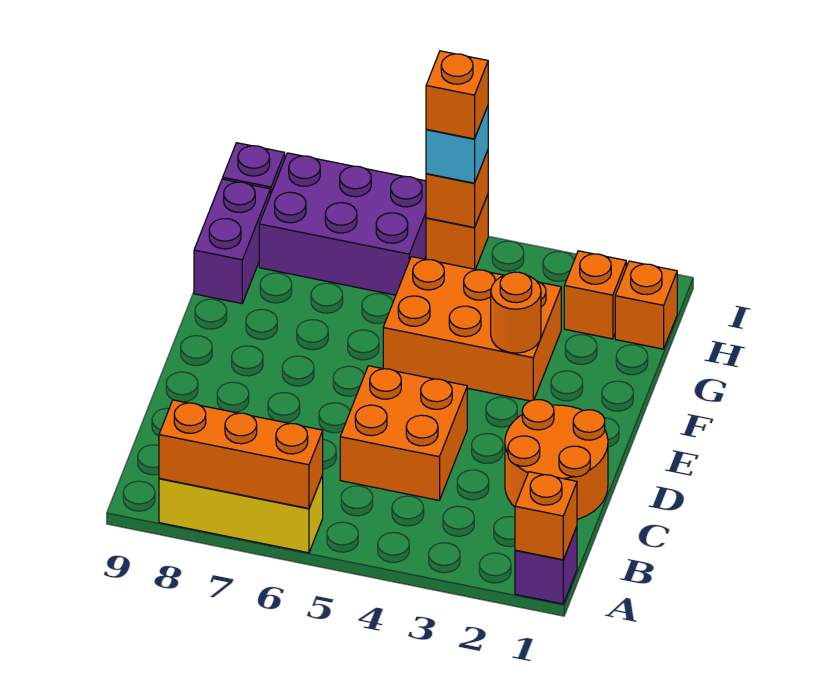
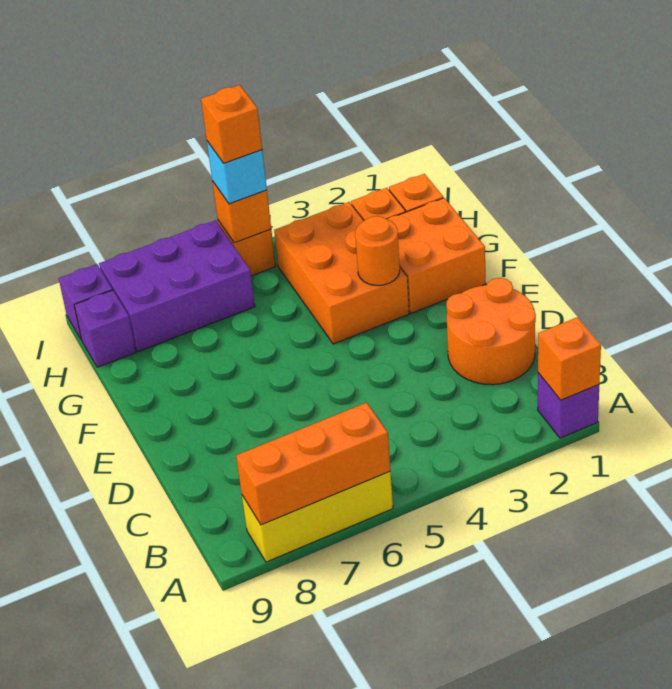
orange 2x2 brick [340,366,467,500] -> orange 2x2 brick moved to [387,198,486,313]
orange 2x3 brick [383,257,561,401] -> orange 2x3 brick turned to [274,202,409,344]
purple 1x2 brick [194,179,270,303] -> purple 1x1 brick [74,290,136,367]

